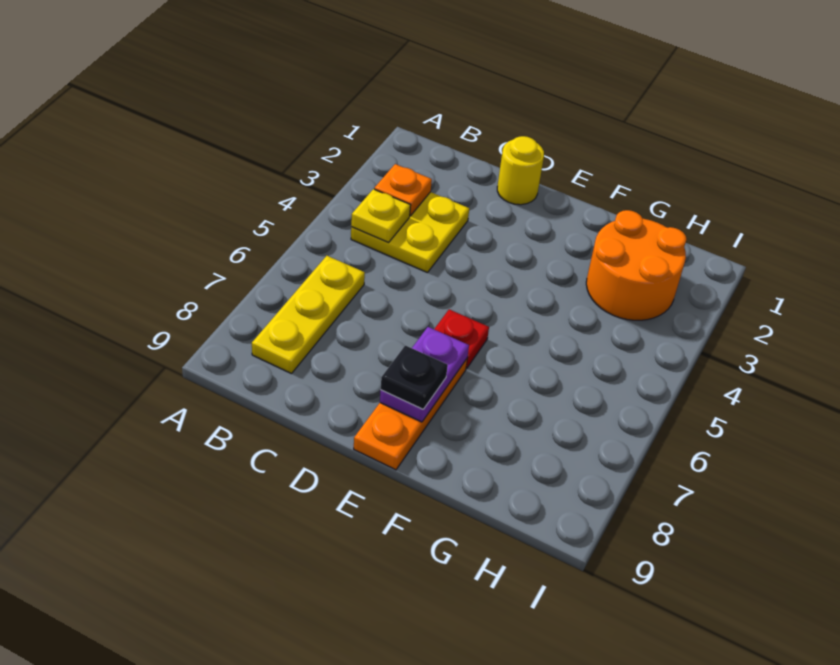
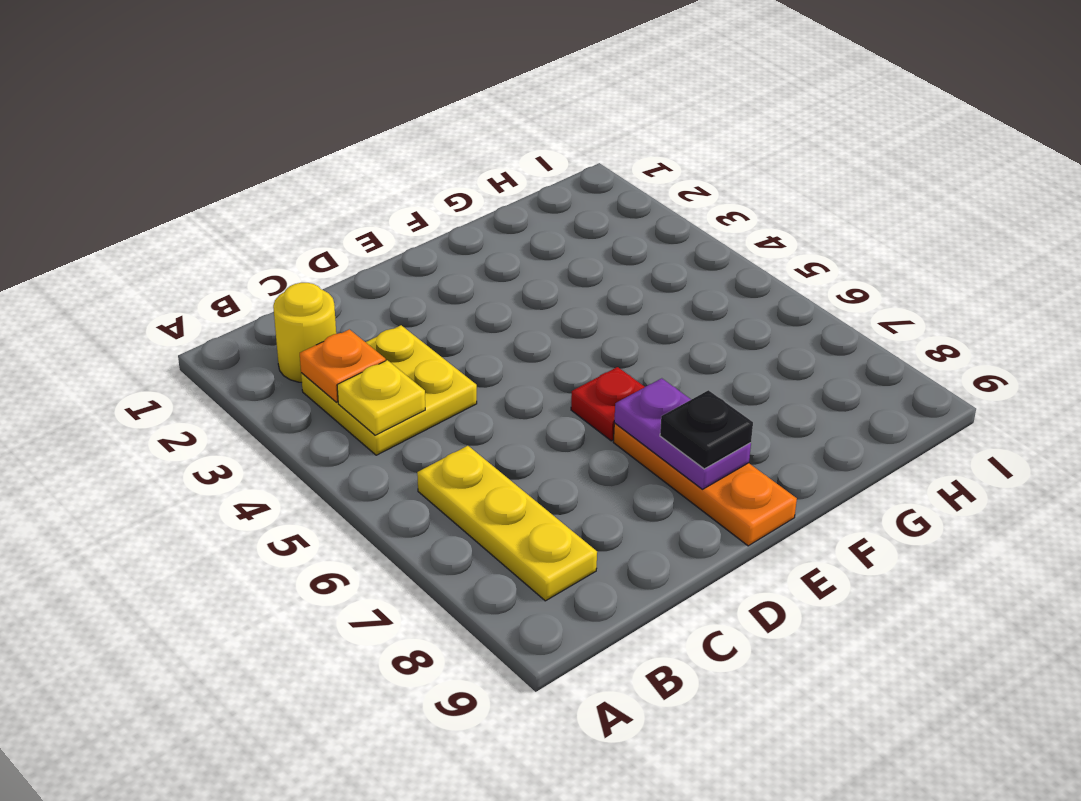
yellow 1x1 round brick [497,136,544,205] -> yellow 1x1 round brick moved to [273,283,336,382]
orange 2x2 round brick [586,210,686,320] -> none

